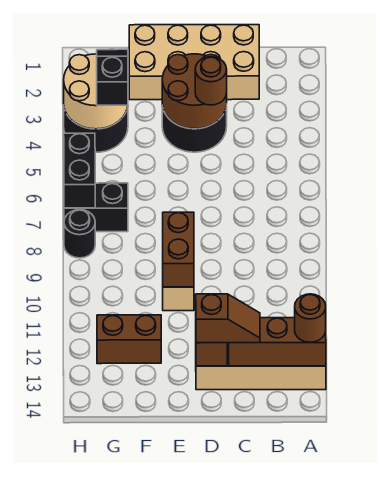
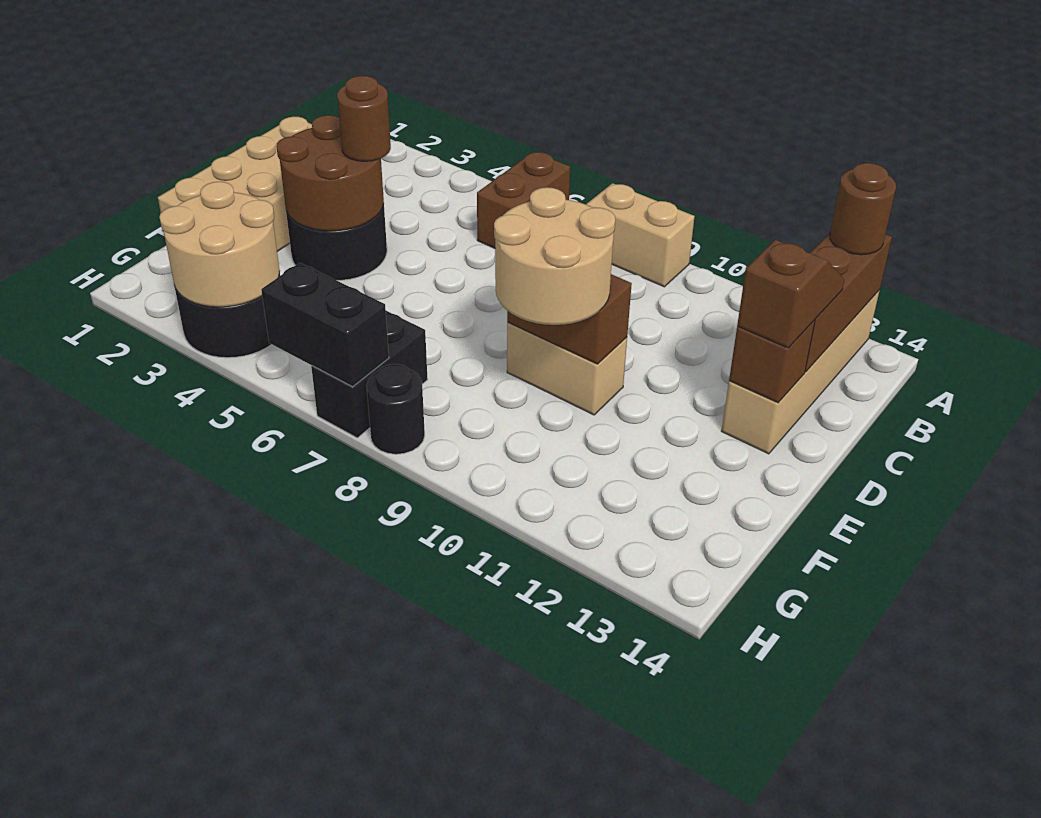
none -> tan 1x2 brick [586,183,695,287]
none -> tan 2x2 round brick [494,187,615,325]
brown 1x2 brick [97,315,161,364] -> brown 1x2 brick moved to [477,152,570,248]
black 1x2 slope [97,49,128,105] -> none

